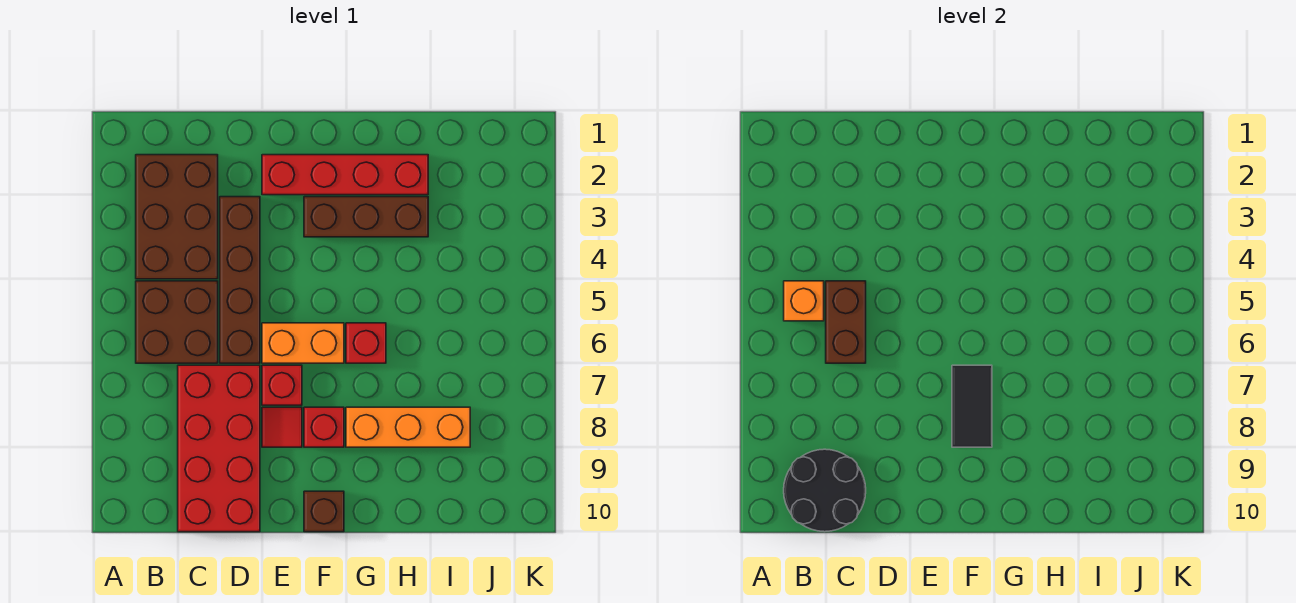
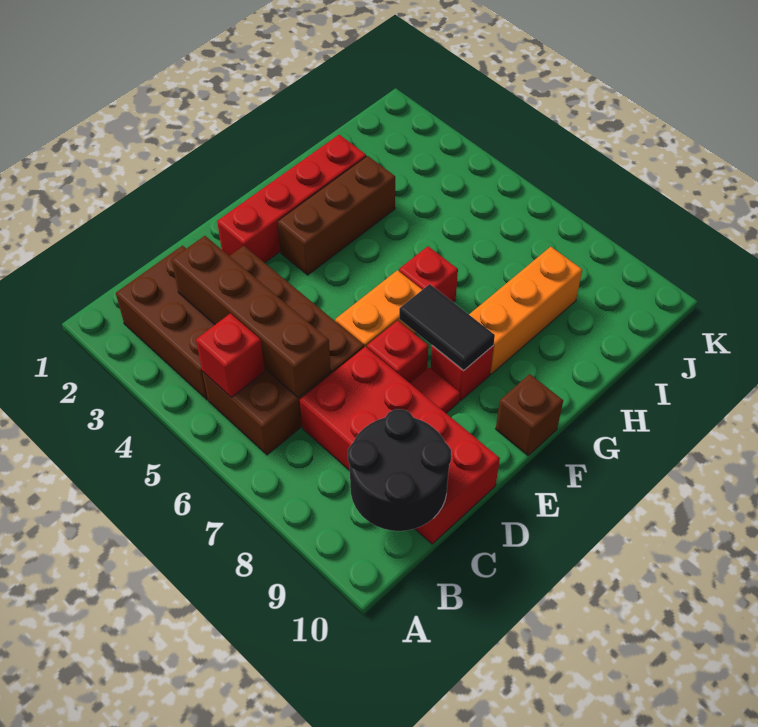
orange 1x1 brick [784,281,824,321] -> red 1x1 brick [196,313,265,397]
brown 1x2 brick [826,281,866,363] -> brown 1x4 brick [172,236,331,398]

